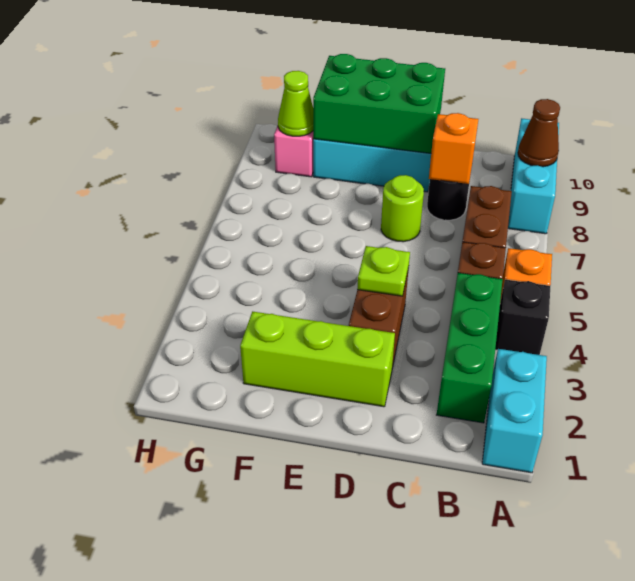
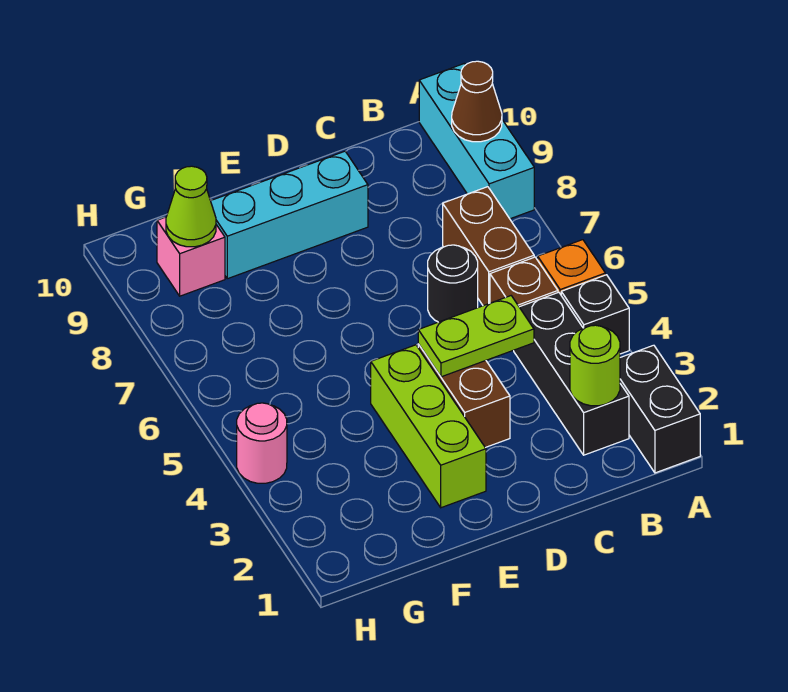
cyan 1x2 brick [482,349,547,473] -> black 1x2 brick [620,345,700,473]
green 1x3 brick [437,273,503,423] -> black 1x3 brick [514,292,629,455]
black 1x1 round brick [427,179,470,220] -> black 1x1 round brick moved to [428,245,478,322]
orange 1x1 brick [429,113,478,184] -> none
lime 1x3 brick [240,311,395,407] -> lime 1x3 brick turned to [371,345,486,508]
lime 1x1 plate [357,246,410,296] -> lime 1x2 plate [418,296,534,377]
lime 1x1 round brick [381,175,424,242] -> lime 1x1 round brick moved to [570,325,620,406]
green 2x3 brick [313,54,445,153] -> none
none -> pink 1x1 round brick [237,403,287,483]

